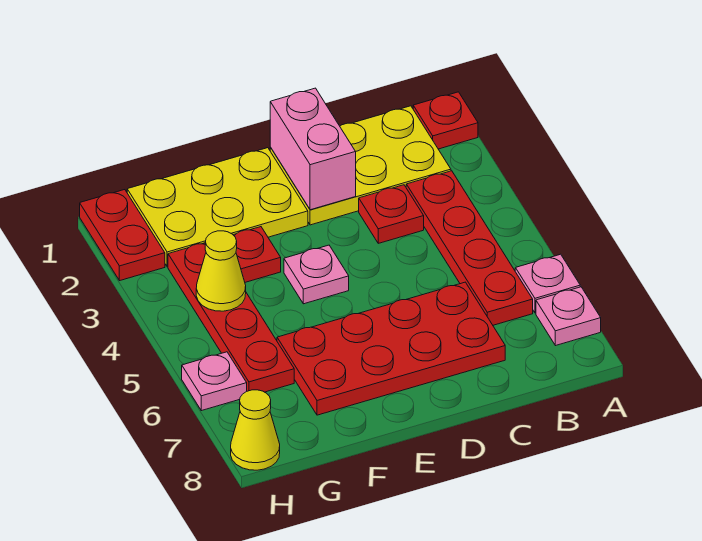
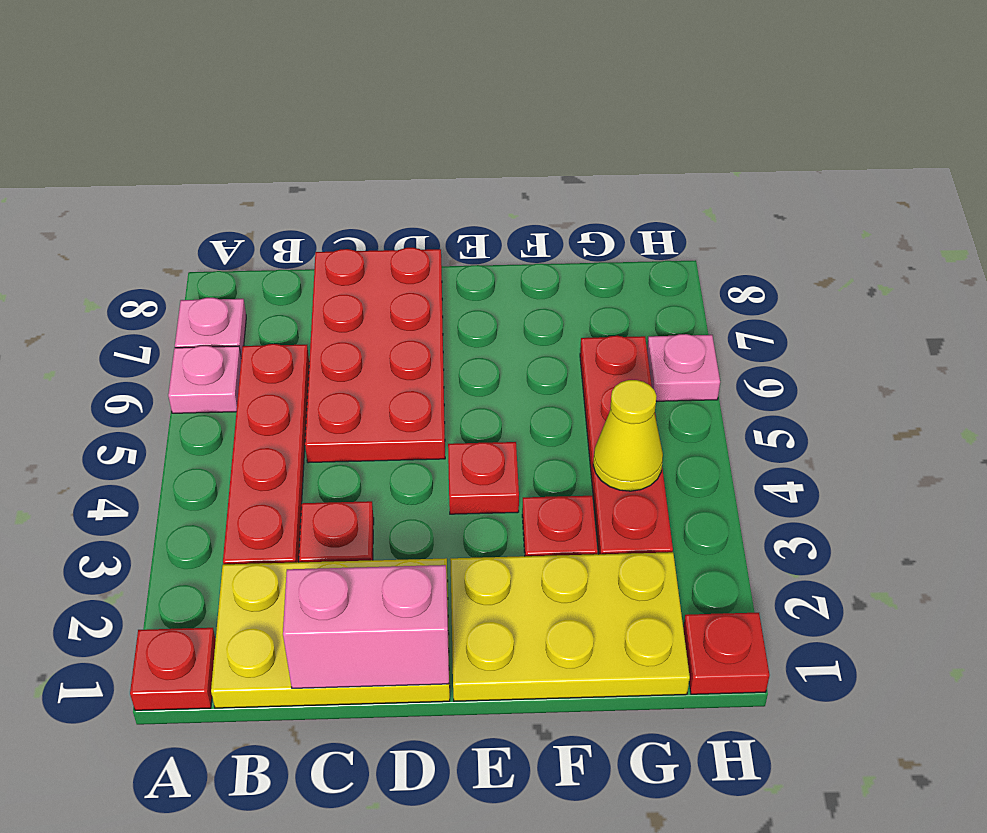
red 2x4 plate [277,282,505,415] -> red 2x4 plate turned to [305,248,445,463]
pink 1x2 brick [270,88,356,210] -> pink 1x2 brick turned to [283,565,449,688]
pink 1x1 plate [284,245,349,304] -> red 1x1 plate [448,442,519,514]
red 1x2 plate [80,190,165,281] -> red 1x1 plate [683,613,769,694]
yellow 1x1 cone [231,390,280,470] -> none

